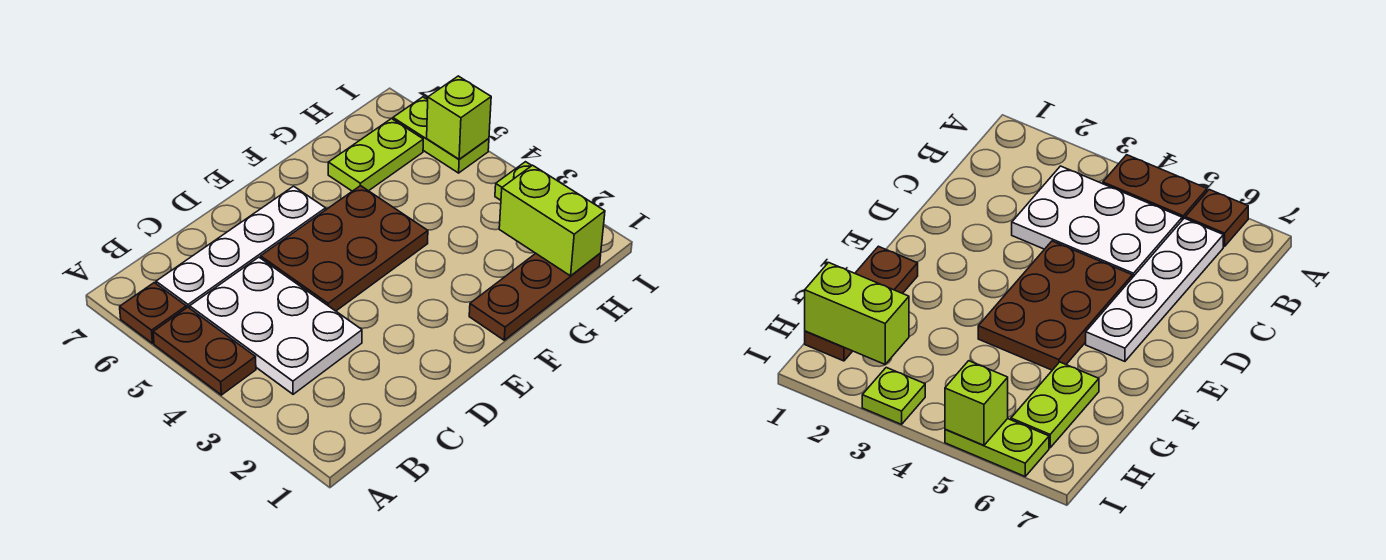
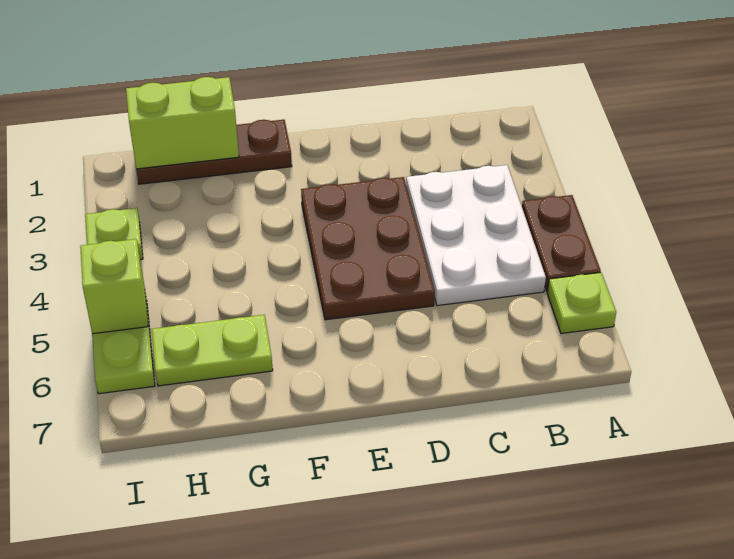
brown 1x1 plate [120,283,186,343] -> lime 1x1 plate [547,272,616,334]
white 1x4 plate [156,186,326,308] -> none
brown 2x3 plate [261,186,428,311] -> brown 2x3 plate turned to [301,177,435,320]
lime 1x2 brick [499,165,605,276] -> lime 1x2 brick turned to [126,77,239,169]

